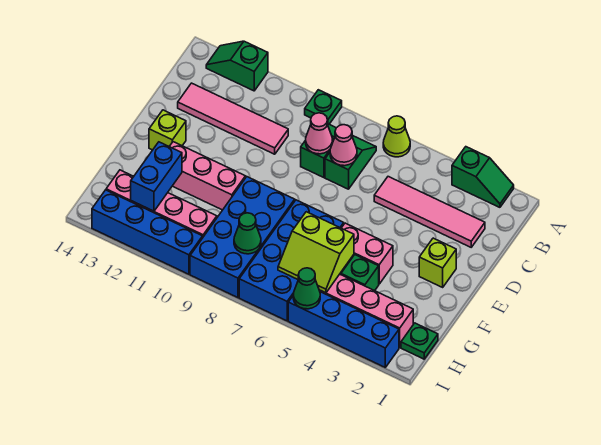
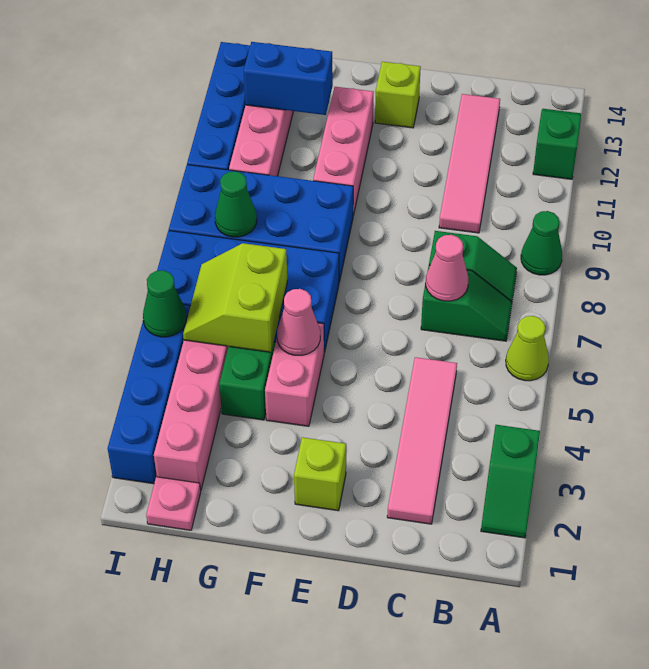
green 1x1 plate [305,90,342,124] -> green 1x1 cone [521,211,562,275]
pink 1x1 cone [306,113,333,154] -> pink 1x1 cone moved to [277,289,320,355]
green 1x1 plate [401,323,438,359] -> pink 1x1 plate [146,477,201,530]

